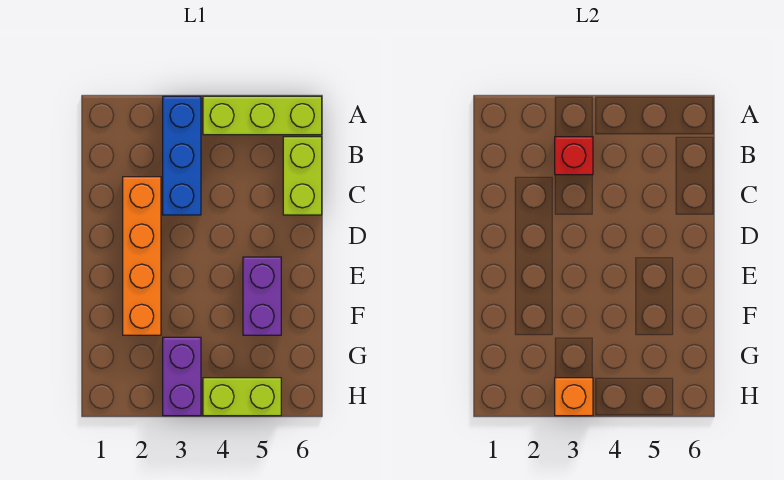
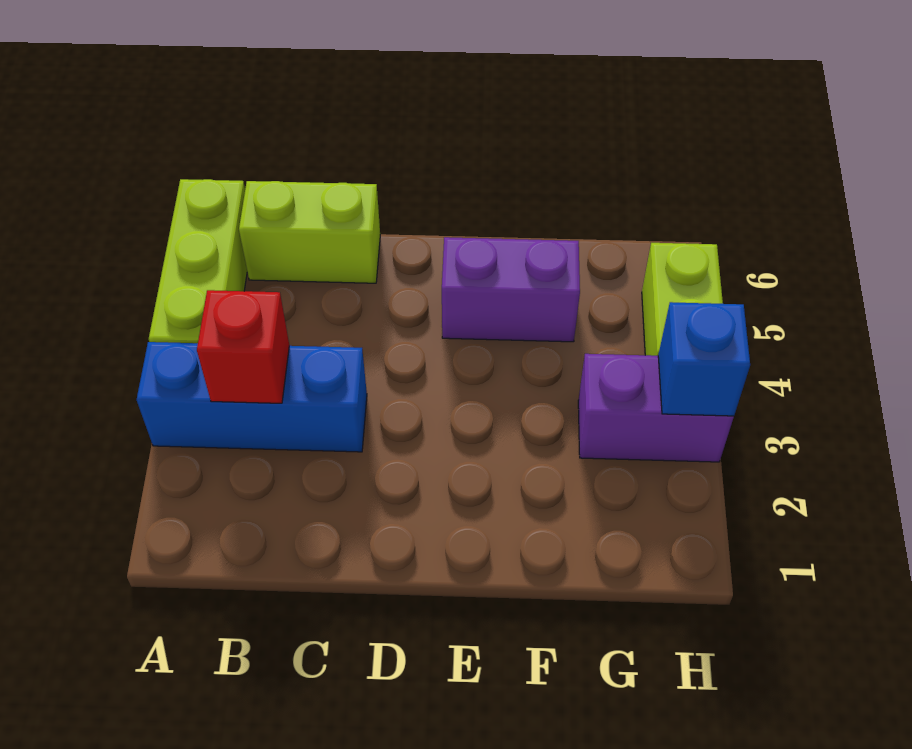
orange 1x4 brick [123,177,161,335] -> none
orange 1x1 brick [555,378,593,416] -> blue 1x1 brick [658,302,750,416]

